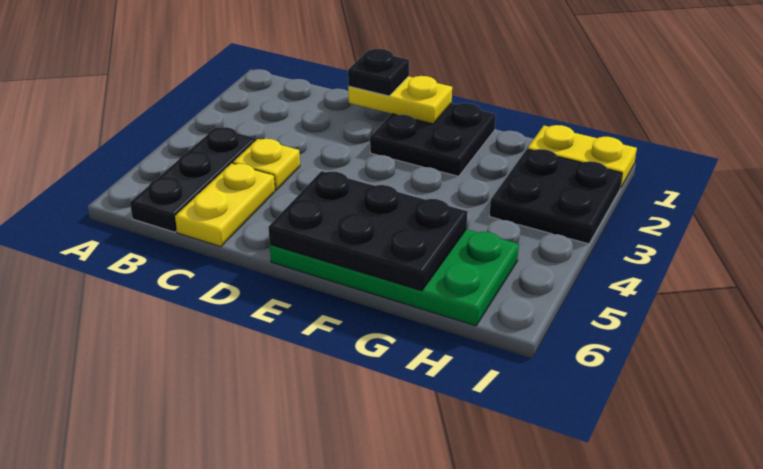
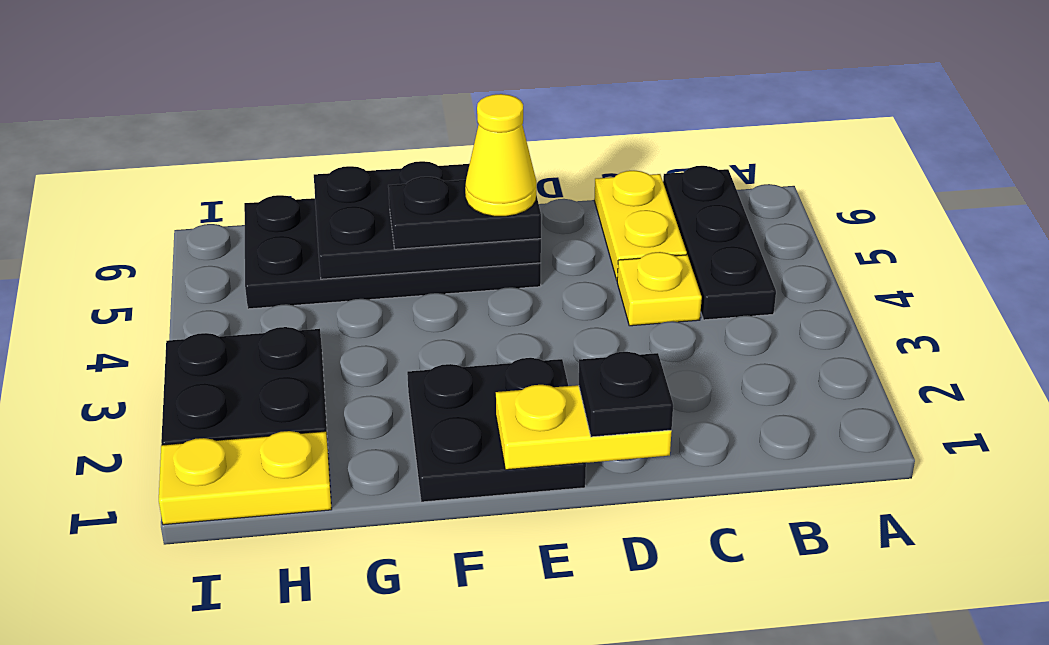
green 2x4 plate [270,229,519,326] -> black 2x4 plate [244,195,541,309]
none -> black 1x2 plate [388,177,541,249]
none -> yellow 1x1 cone [465,94,536,216]

